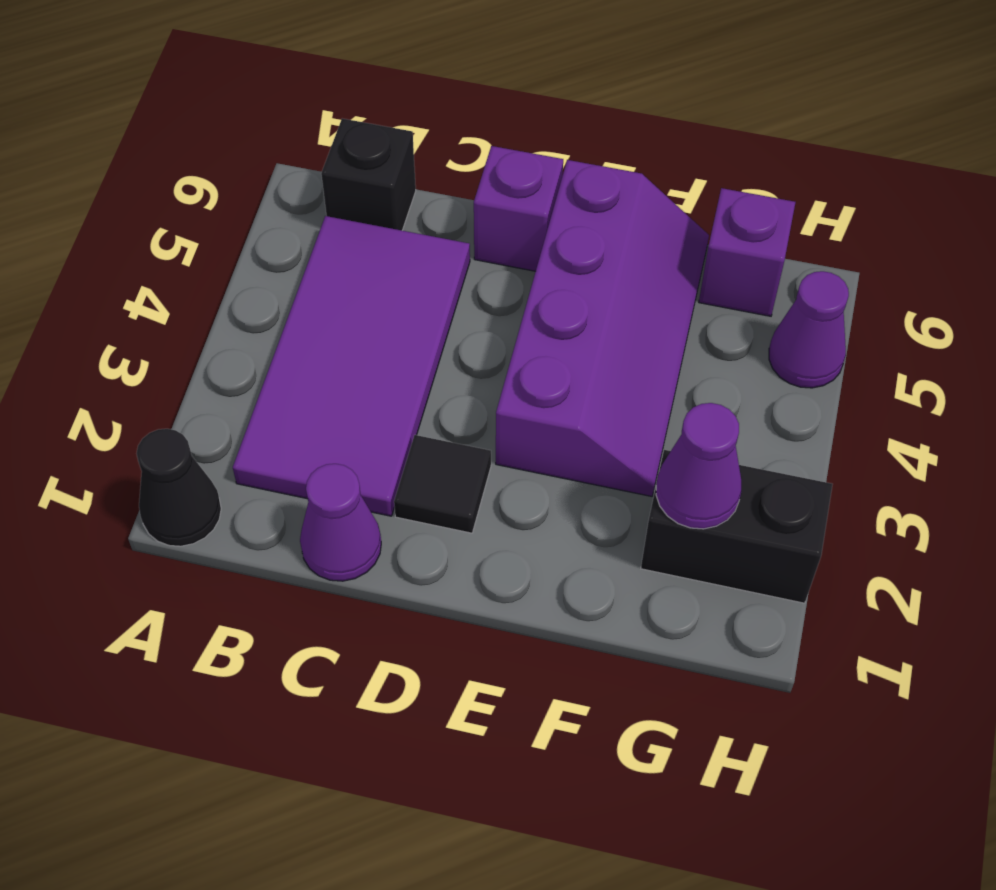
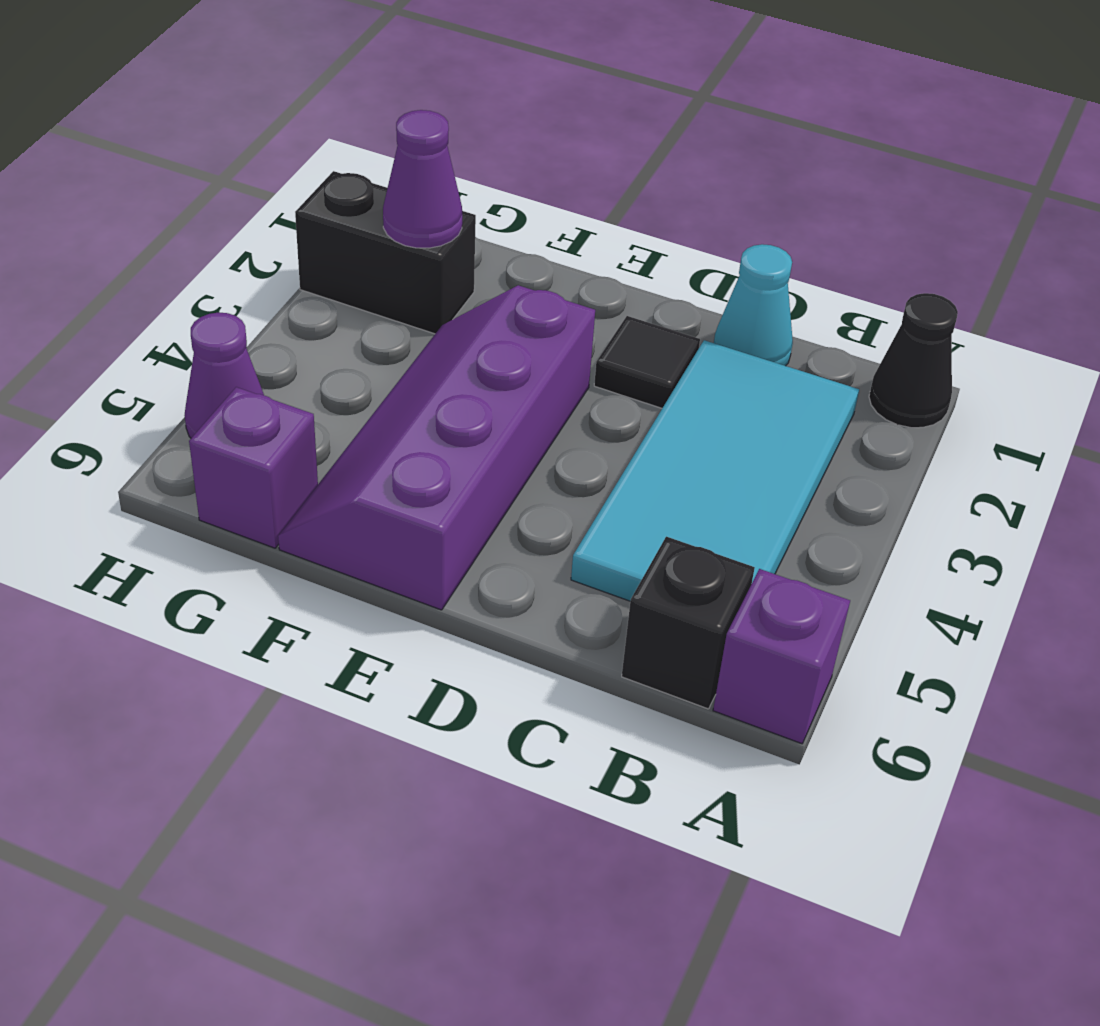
purple 2x4 tile [233,216,470,516] -> cyan 2x4 tile [571,340,859,601]
purple 1x1 cone [300,464,381,581] -> cyan 1x1 cone [714,244,793,366]
purple 1x1 brick [474,146,563,271] -> purple 1x1 brick moved to [713,569,850,744]

